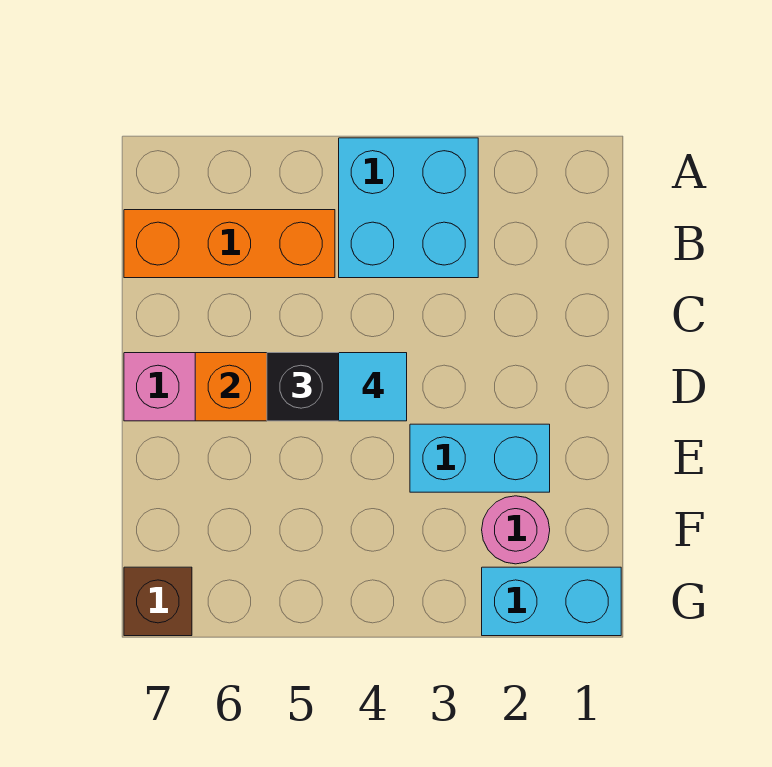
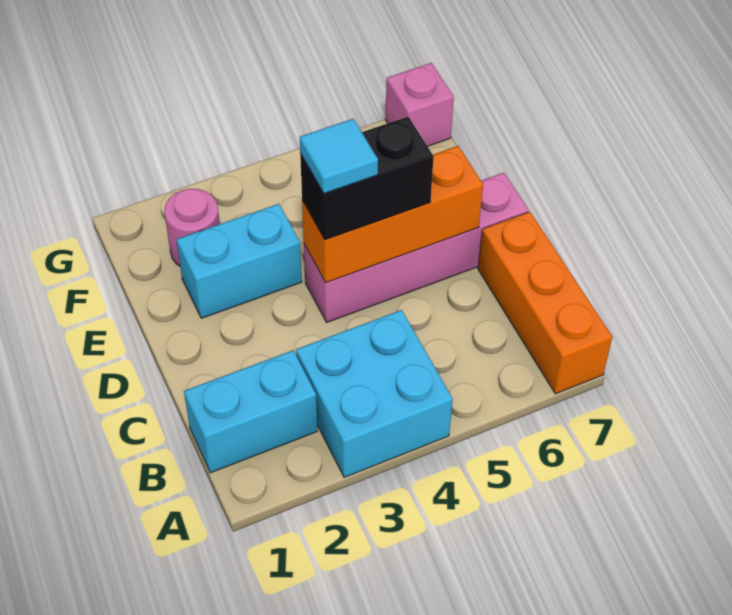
orange 1x3 brick [124,210,335,278] -> orange 1x3 brick turned to [478,212,612,394]
cyan 1x2 brick [482,567,621,636] -> cyan 1x2 brick moved to [184,350,317,473]
brown 1x1 brick [124,567,192,636] -> pink 1x1 brick [385,63,454,146]

